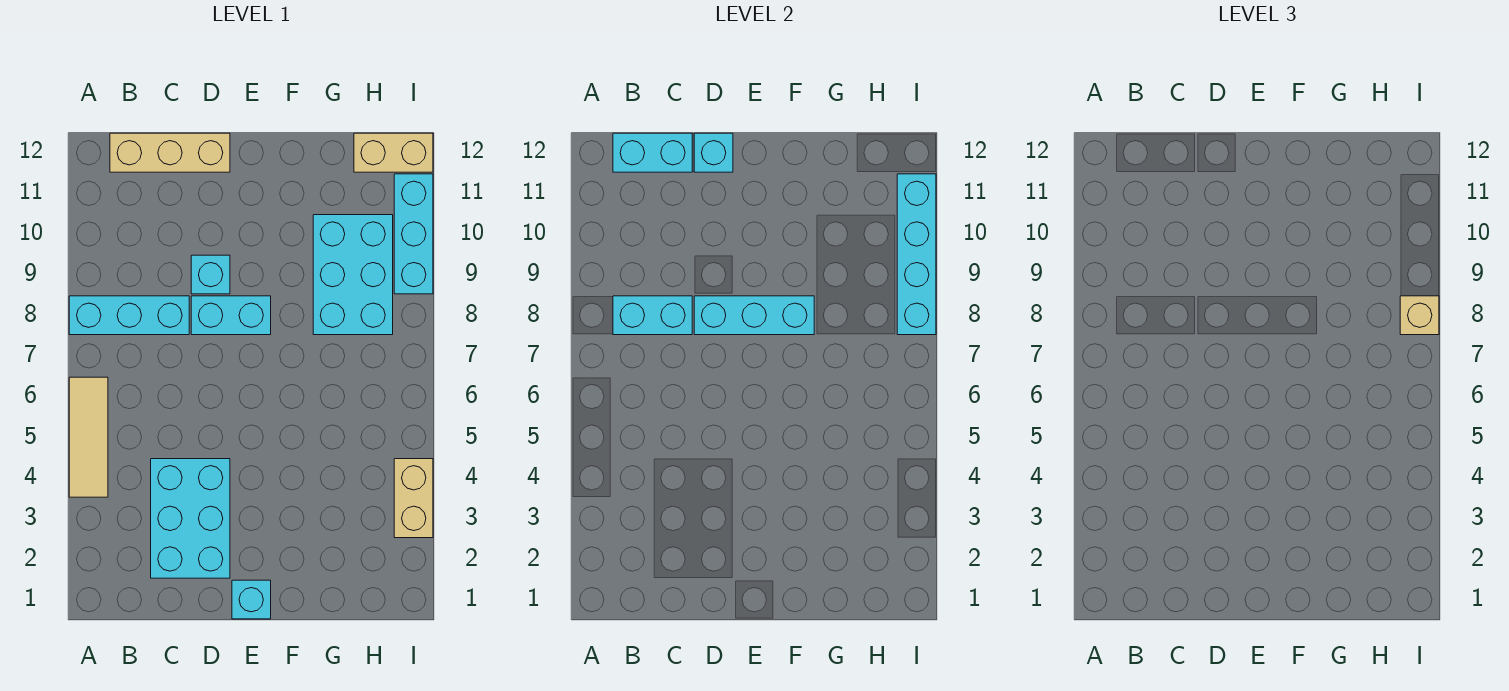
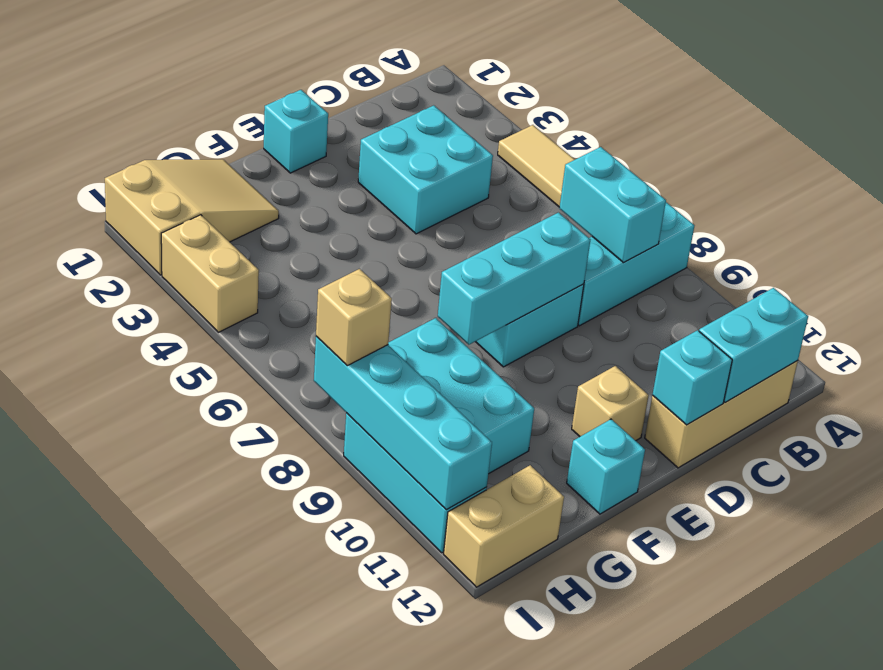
cyan 1x2 brick [613,296,692,335] -> cyan 1x2 brick turned to [559,147,666,263]
cyan 2x3 brick [151,459,230,578] -> cyan 2x2 brick [358,105,493,234]
cyan 1x1 brick [191,255,230,294] -> cyan 1x1 brick moved to [567,419,645,514]
none -> tan 1x1 brick [572,366,649,441]
none -> tan 2x3 slope [105,160,279,275]

